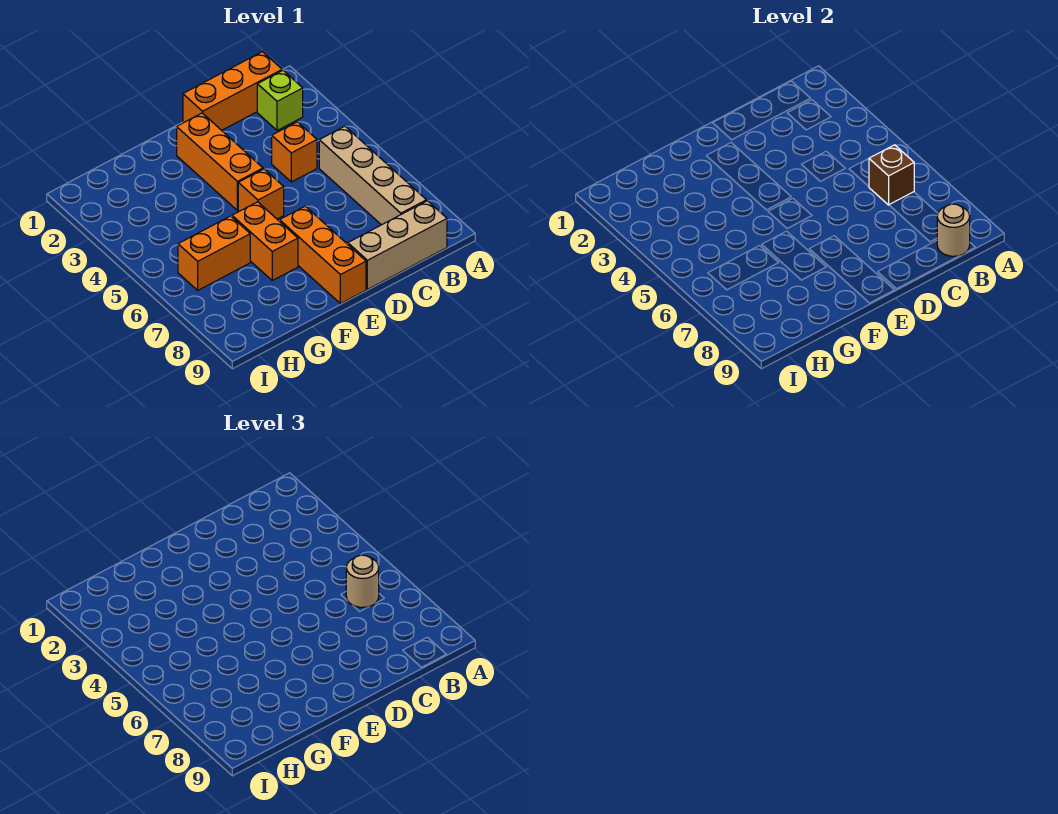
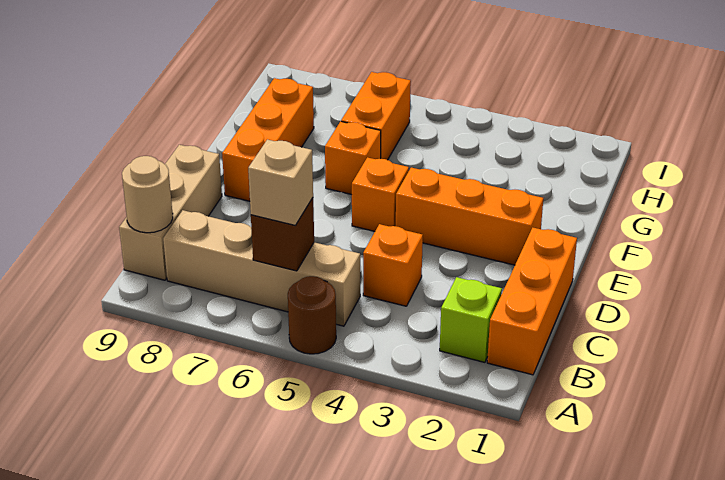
none -> brown 1x1 round brick [288,276,336,354]
tan 1x1 round brick [346,555,379,607] -> tan 1x1 brick [248,139,313,225]
orange 1x3 brick [280,206,366,304] -> orange 1x3 brick turned to [222,78,314,201]
orange 1x2 brick [232,202,298,281] -> orange 1x1 brick [325,121,381,195]

